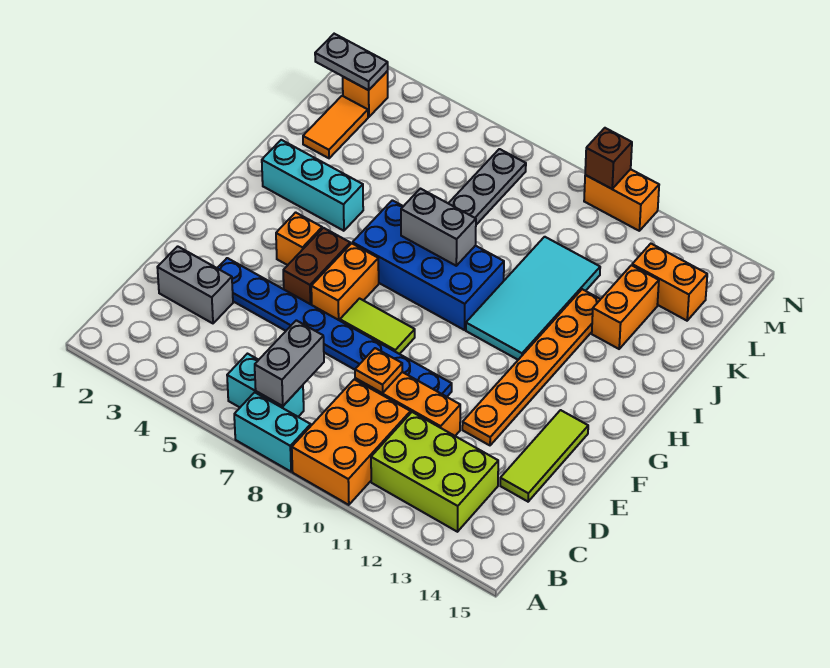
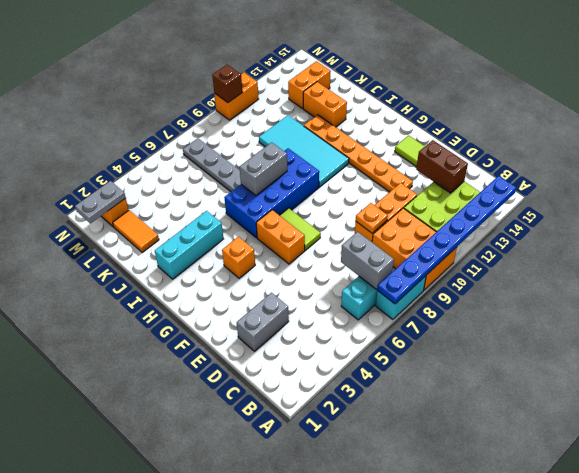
blue 1x8 plate [217,258,452,397] -> blue 1x8 plate moved to [377,176,516,304]
brown 1x2 brick [283,228,350,305] -> brown 1x2 brick moved to [416,140,468,193]
lime 1x2 tile [340,299,415,354] -> lime 1x2 tile turned to [280,208,321,250]

